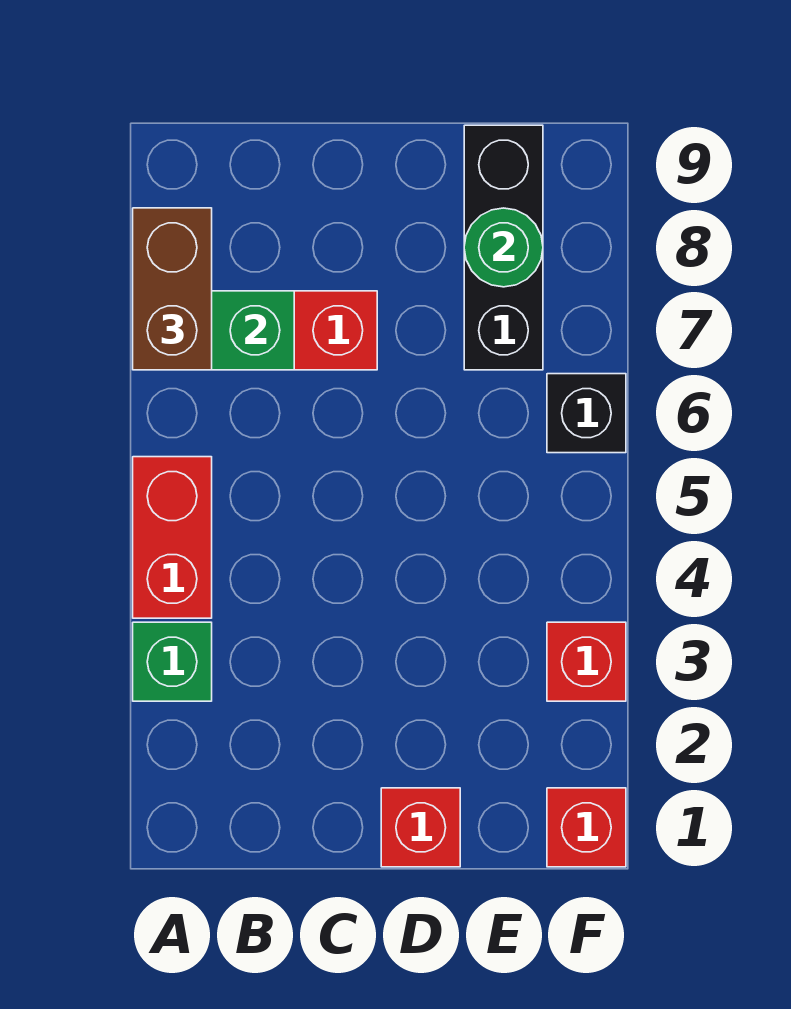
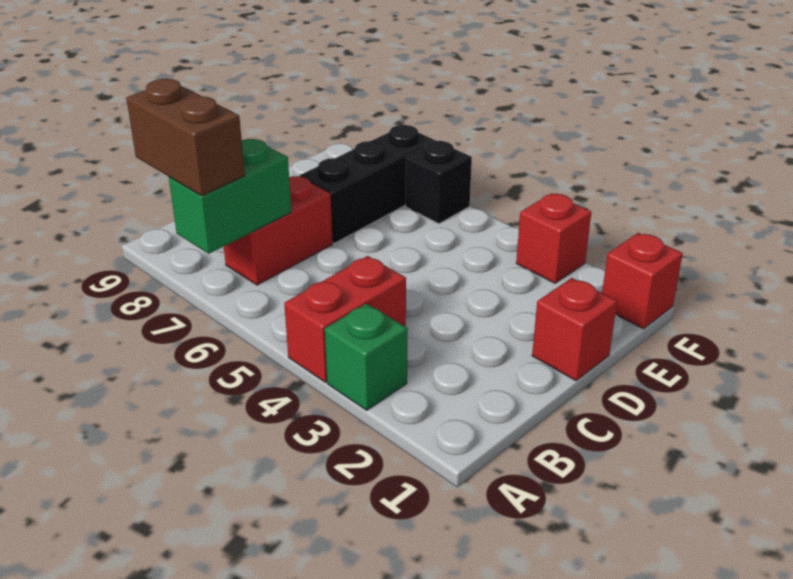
red 1x2 brick [133,457,212,618] -> red 1x2 brick turned to [284,256,406,382]
black 1x3 brick [464,125,543,370] -> black 1x3 brick turned to [300,125,436,243]
green 1x1 round brick [464,208,543,287] -> none

